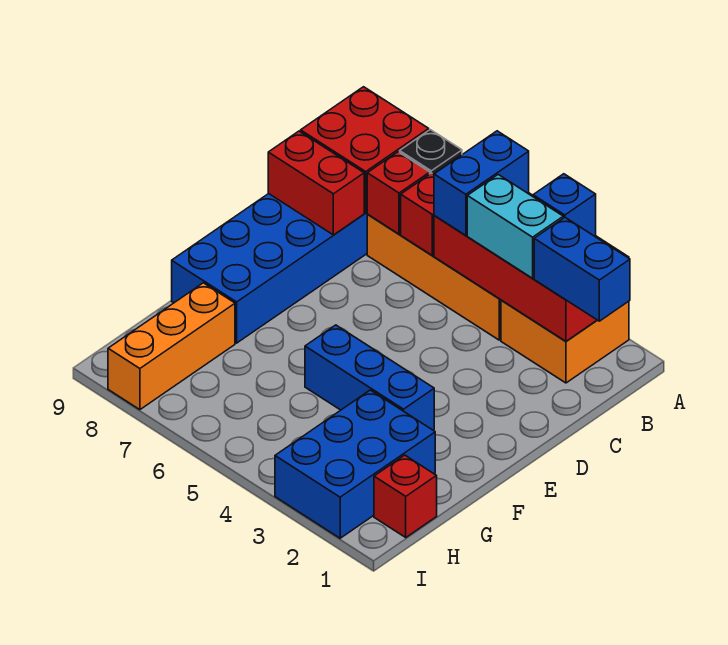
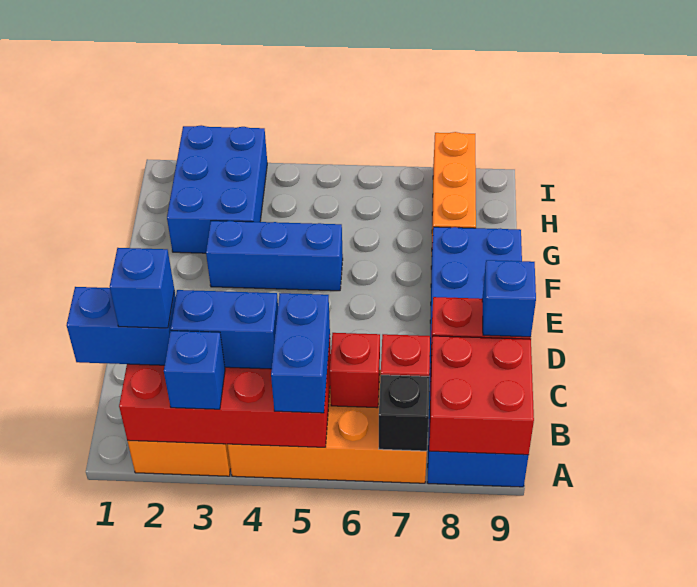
none -> blue 1x1 brick [110,248,174,328]
cyan 1x2 brick [467,175,563,278] -> blue 1x2 brick [171,290,278,369]
none -> blue 1x1 brick [482,260,536,337]
red 1x1 brick [374,455,437,537] -> none

